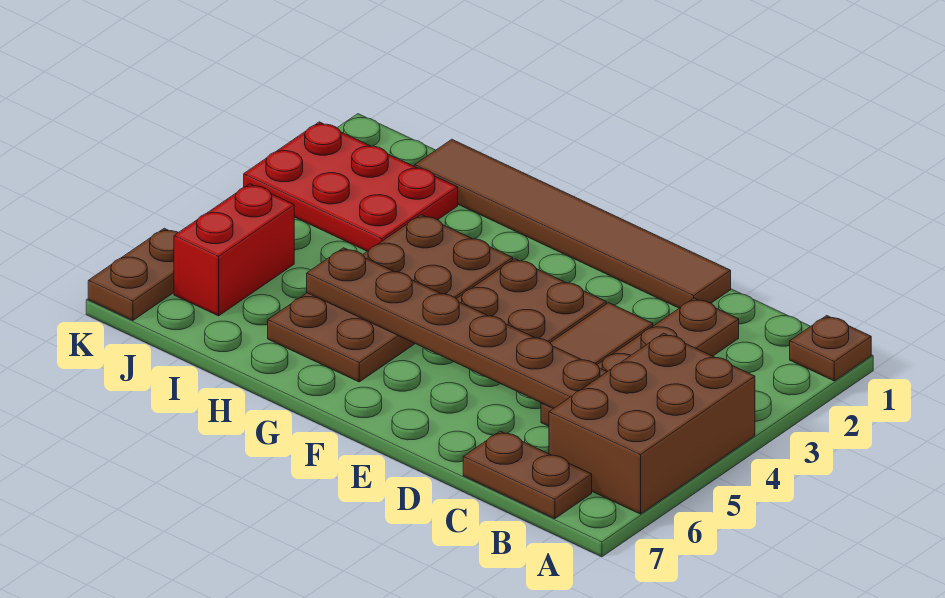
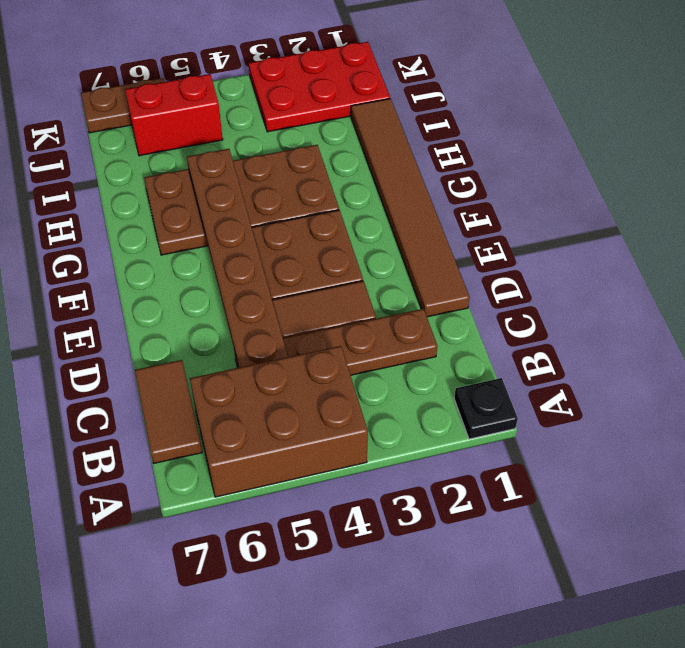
brown 1x1 plate [790,316,871,381] -> black 1x1 plate [454,378,518,439]
brown 1x2 plate [463,431,592,519] -> brown 1x2 tile [135,360,202,463]
red 2x3 plate [244,122,458,251] -> red 2x3 plate turned to [249,42,390,132]

